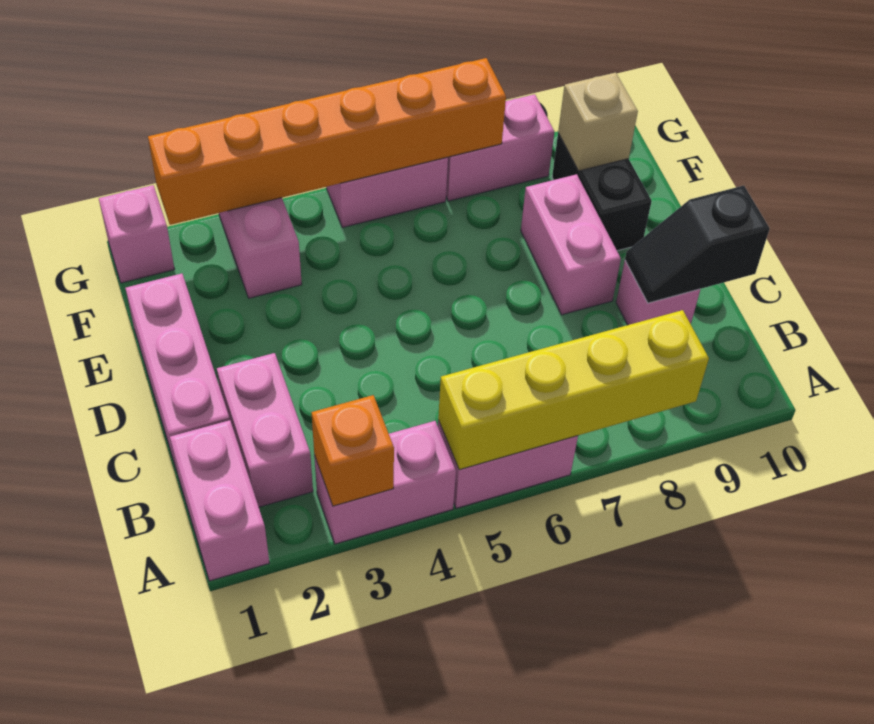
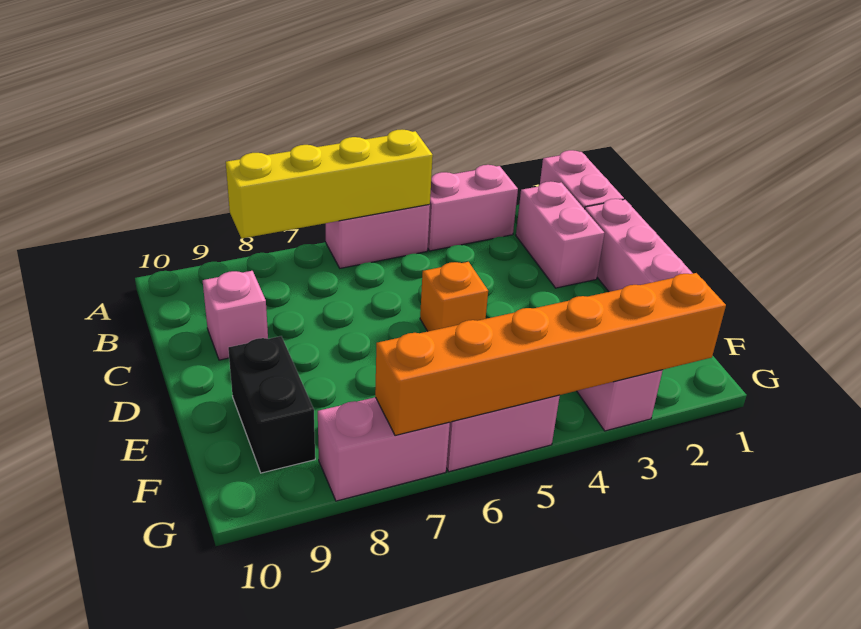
orange 1x1 brick [311,395,394,506] -> orange 1x1 brick moved to [420,262,488,331]
black 1x2 slope [625,186,770,303] -> none
pink 1x2 brick [521,174,621,315] -> none
tan 1x1 brick [558,73,638,171] -> none
pink 1x1 brick [99,185,174,283] -> none

